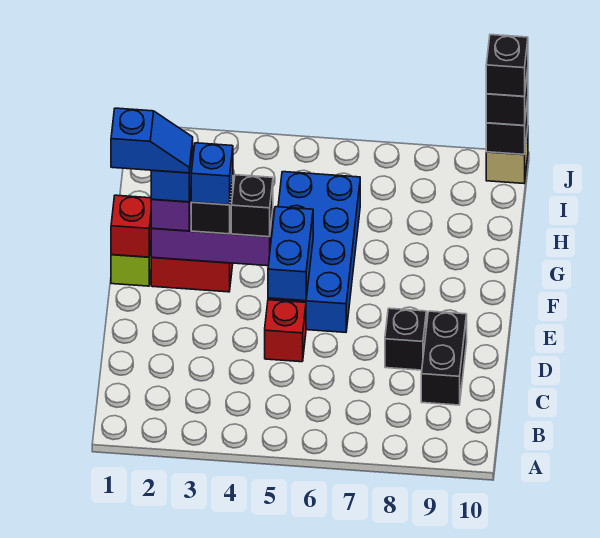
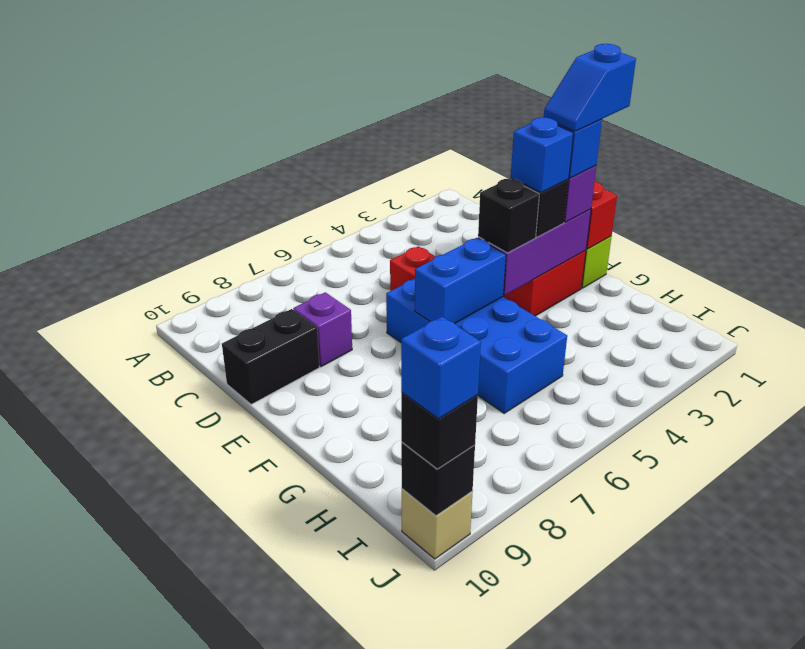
black 1x2 brick [421,311,467,405] -> black 1x2 brick turned to [222,309,320,405]
black 1x1 brick [385,308,426,370] -> purple 1x1 brick [293,292,352,367]
blue 1x2 brick [268,207,313,301] -> blue 1x2 brick turned to [415,238,506,323]
black 1x1 brick [486,35,528,96] -> blue 1x1 brick [401,317,481,419]

